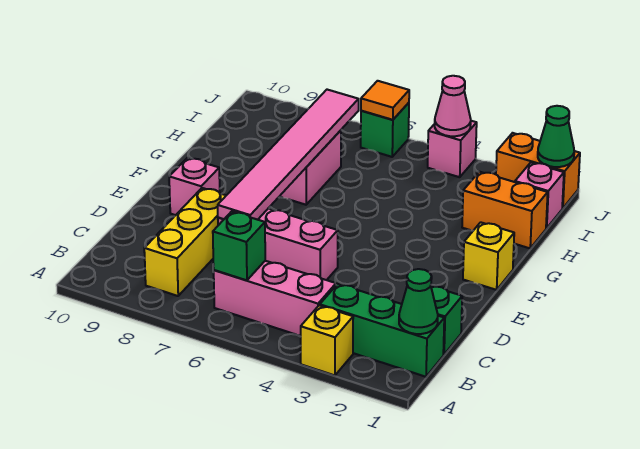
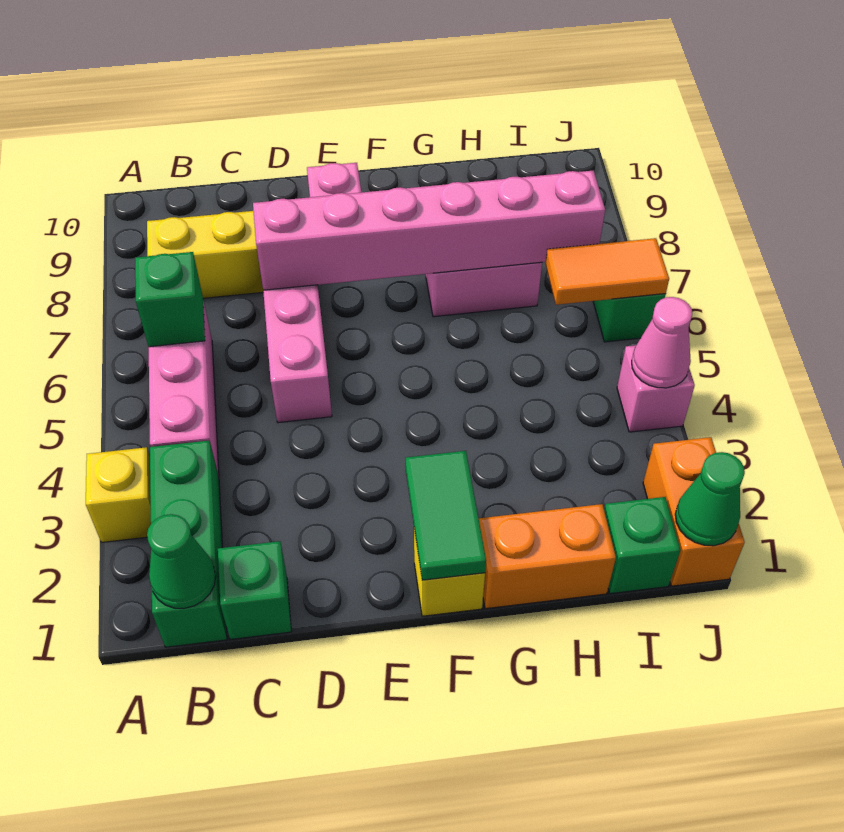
pink 1x6 tile [218,90,359,220] -> pink 1x6 brick [253,171,605,290]
none -> green 1x2 tile [406,451,486,580]
orange 1x2 brick [462,172,548,248] -> orange 1x2 brick turned to [479,504,616,609]
pink 1x1 brick [515,163,564,228] -> green 1x1 brick [604,497,681,594]
orange 1x1 tile [361,81,409,120] -> orange 1x2 tile [546,238,669,305]

